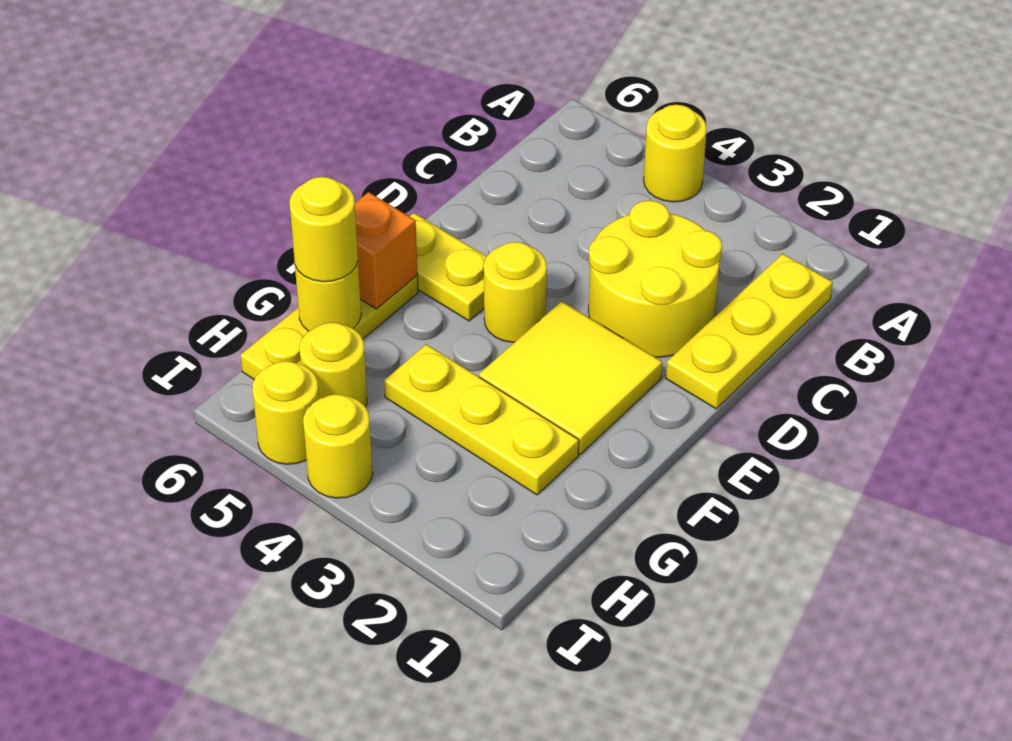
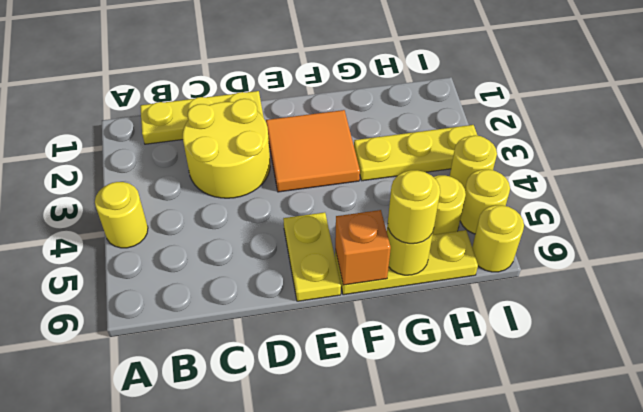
yellow 2x2 tile [479,301,662,454] -> orange 2x2 tile [266,110,360,192]
yellow 1x1 round brick [484,242,547,342] -> yellow 1x1 round brick moved to [472,205,524,272]
yellow 1x3 plate [384,344,579,495] -> yellow 1x3 plate turned to [354,125,478,181]

